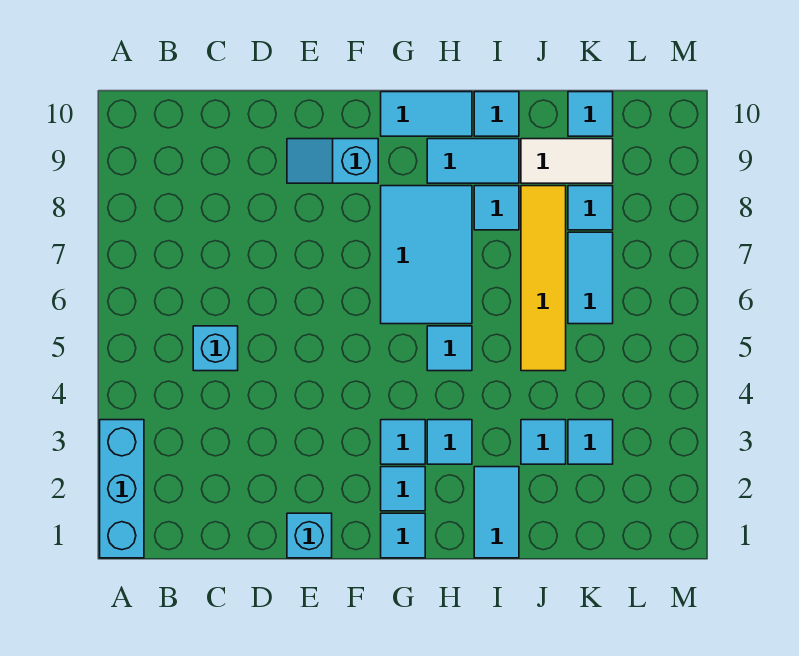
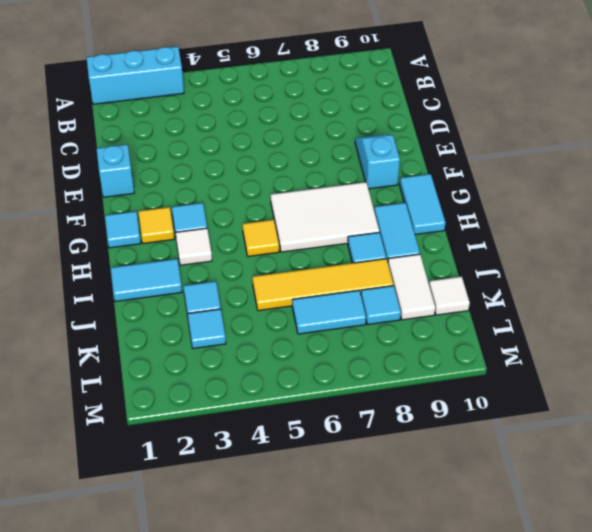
cyan 1x1 brick [193,326,238,371] -> none
cyan 1x1 tile [381,467,425,511] -> yellow 1x1 tile [138,207,174,244]
cyan 2x3 tile [381,186,472,324] -> white 2x3 tile [271,182,379,252]
cyan 1x1 tile [427,420,472,464] -> white 1x1 tile [175,228,212,265]
cyan 1x1 tile [427,326,472,371] -> yellow 1x1 tile [243,220,279,256]
cyan 1x1 tile [474,92,519,136] -> none
cyan 1x1 tile [568,92,613,136] -> white 1x1 tile [429,277,470,315]

